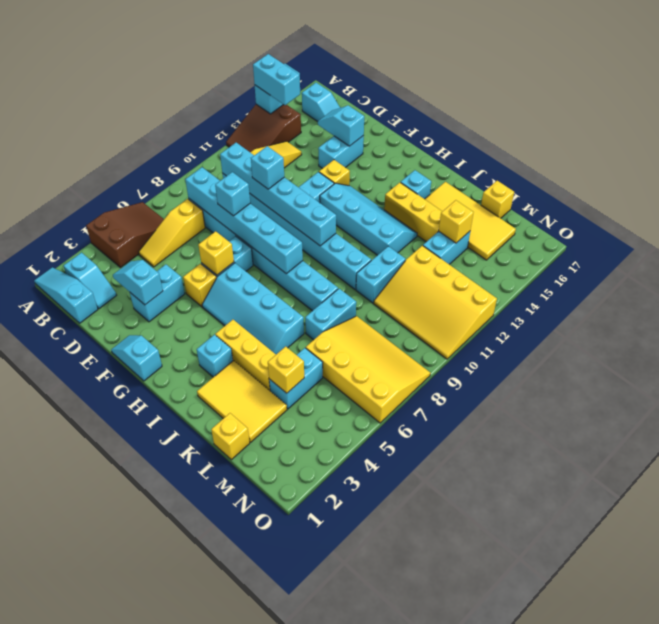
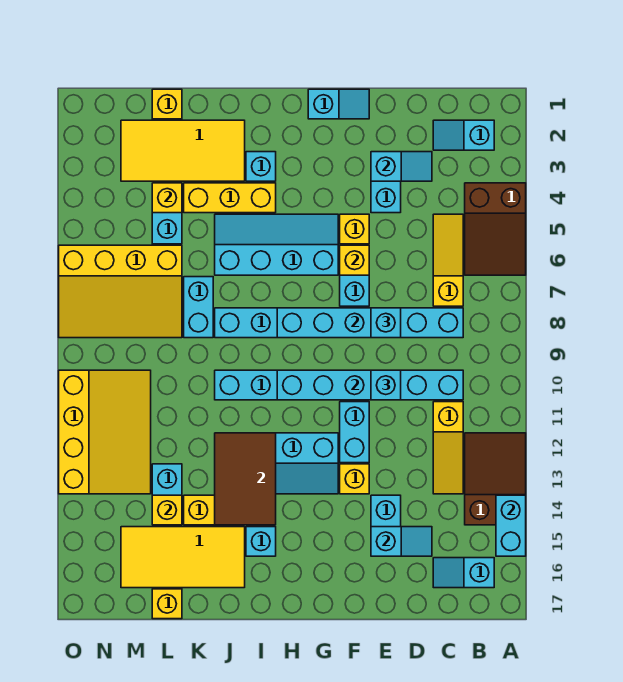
cyan 1x3 slope [34,267,98,323] -> none
cyan 1x2 brick [253,54,300,105] -> none
none -> brown 2x3 tile [215,433,276,525]
yellow 2x3 tile [197,360,287,442] -> yellow 2x4 tile [121,120,245,181]
cyan 1x2 brick [356,246,406,303] -> none
yellow 3x4 slope [374,246,497,359] -> yellow 3x4 slope turned to [59,370,151,494]

